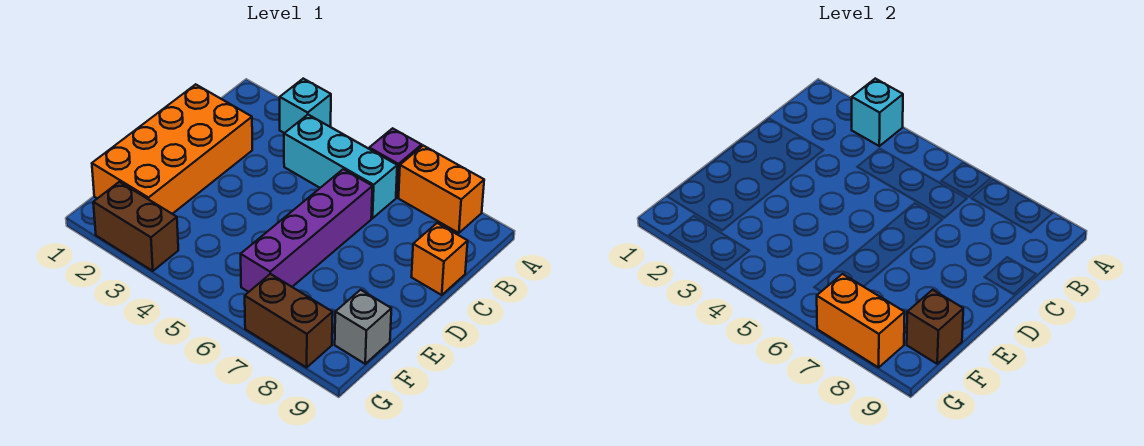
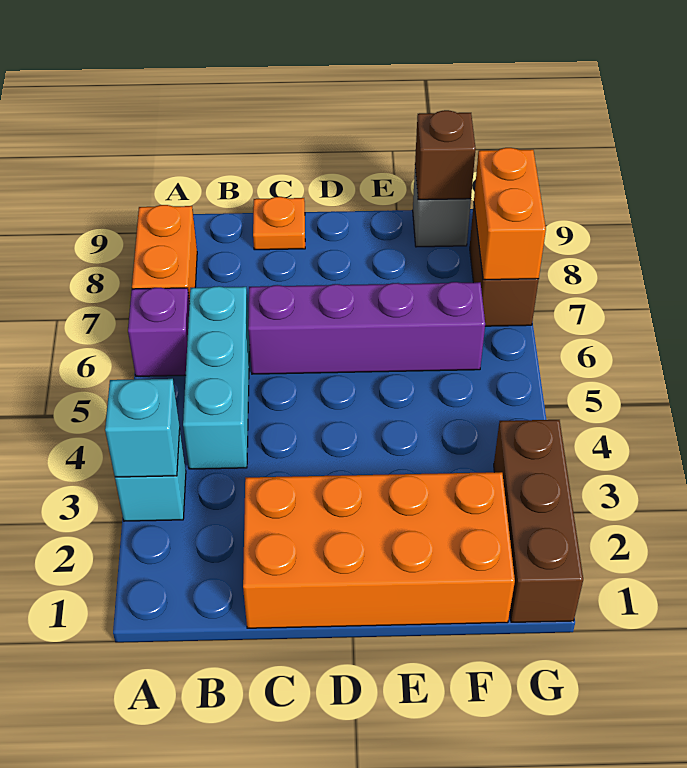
orange 1x1 brick [412,223,468,295] -> orange 1x1 plate [253,197,305,250]
brown 1x2 brick [93,182,178,271] -> brown 1x3 brick [494,420,583,622]

